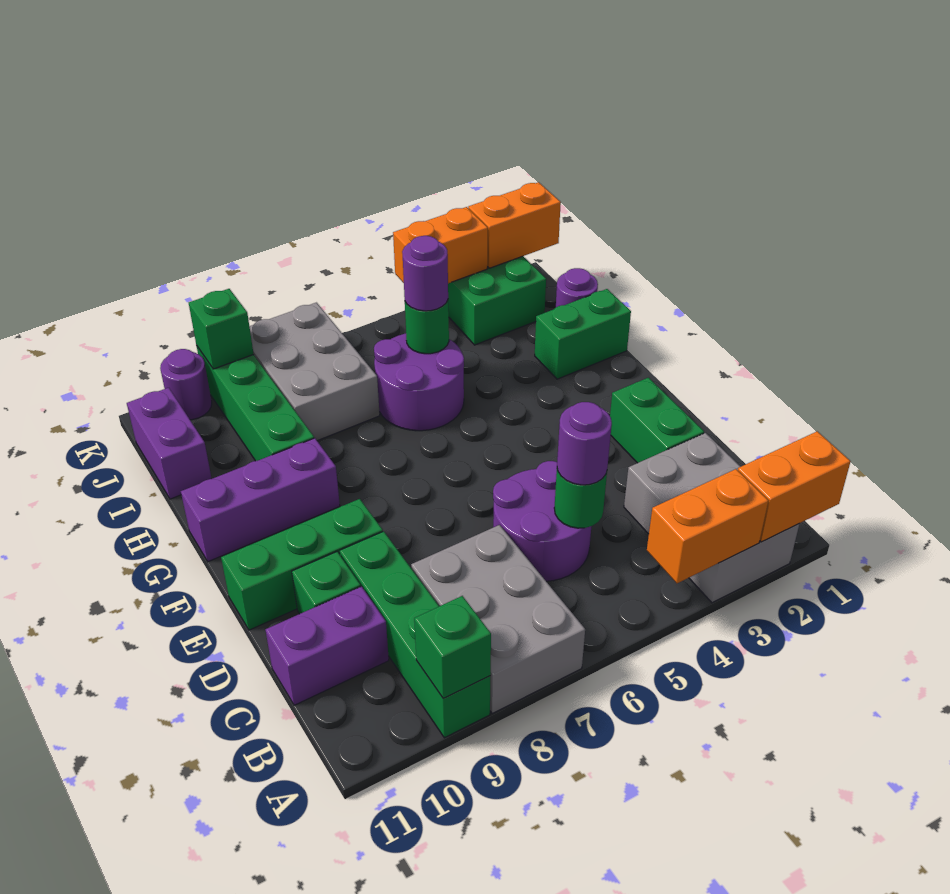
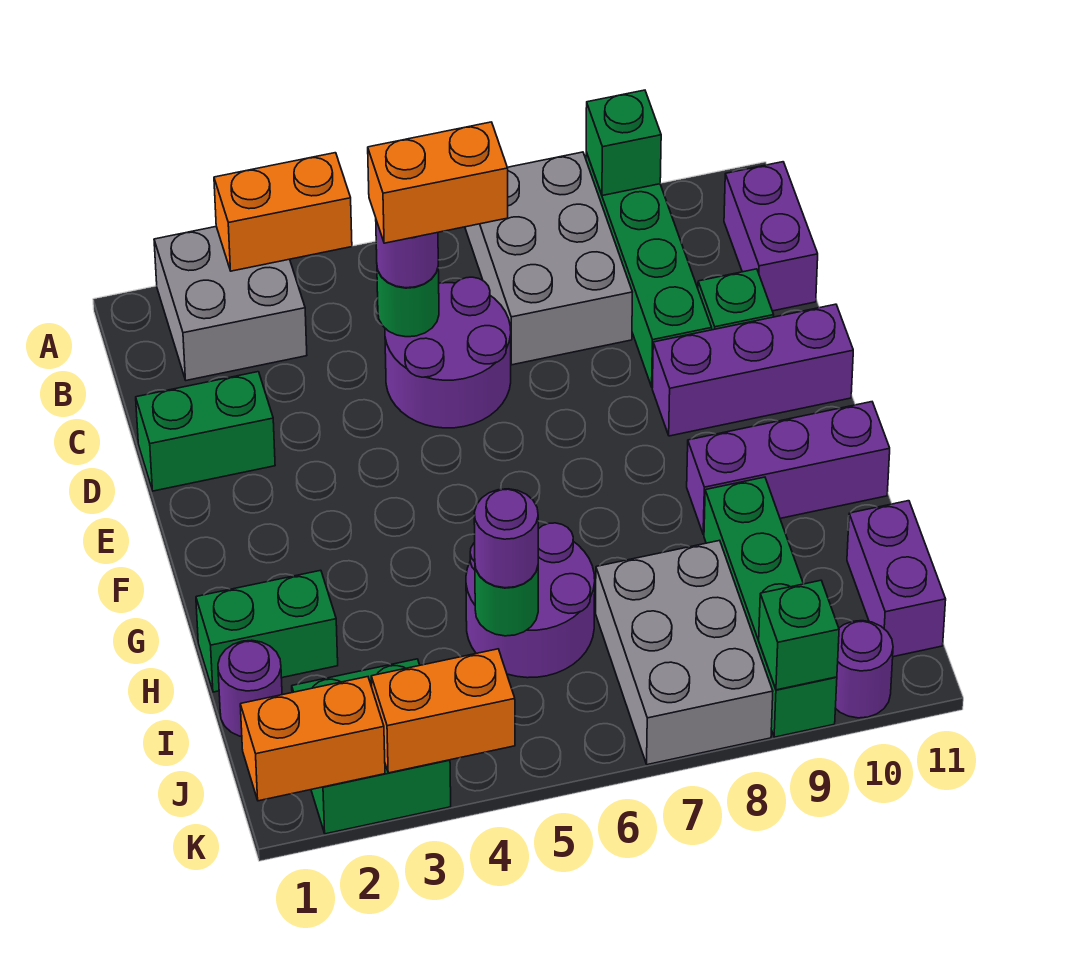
orange 1x2 brick [738,431,851,542] -> orange 1x2 brick moved to [368,122,508,243]
grey 2x3 brick [624,433,799,603] -> grey 2x2 brick [154,227,307,380]
purple 1x2 brick [265,587,389,705] -> purple 1x2 brick turned to [724,162,818,311]
green 1x2 brick [610,378,704,463] -> green 1x2 brick turned to [136,372,275,491]
green 1x3 brick [221,499,383,630] -> purple 1x3 brick [652,304,853,436]

